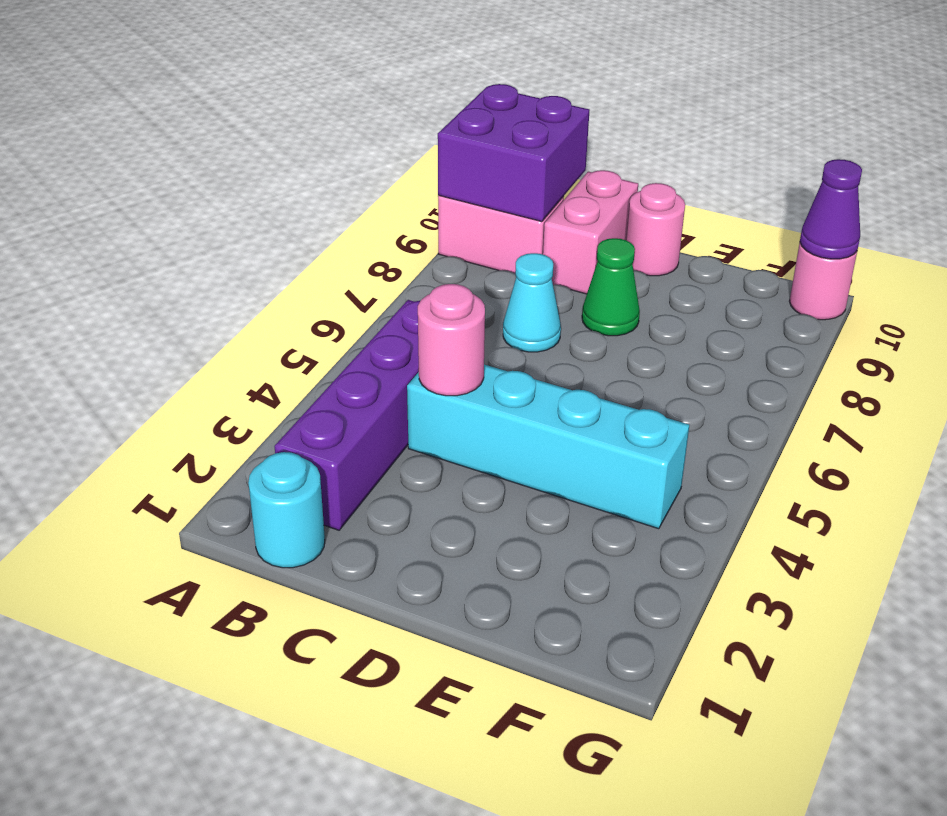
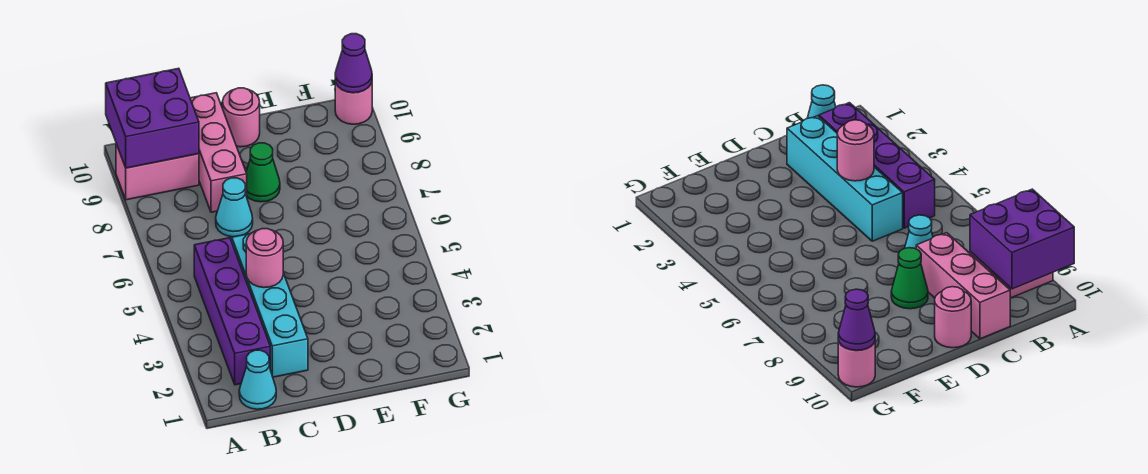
cyan 1x1 round brick [248,452,325,568] -> cyan 1x1 cone [239,350,276,409]
cyan 1x4 brick [407,365,689,529] -> cyan 1x4 brick turned to [232,233,308,377]
pink 1x2 brick [543,170,638,294] -> pink 1x3 brick [190,93,247,212]

